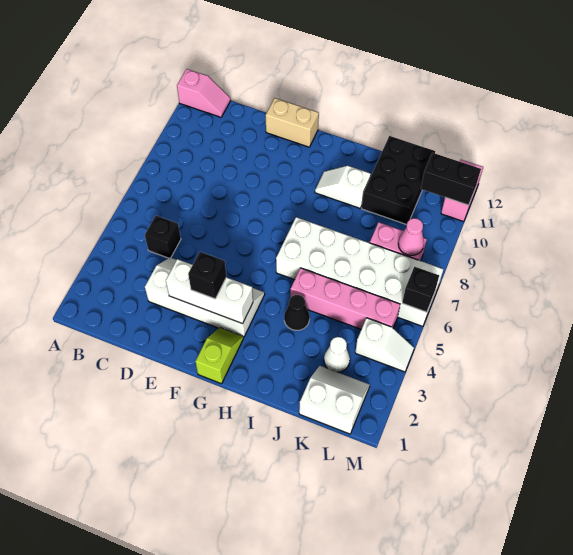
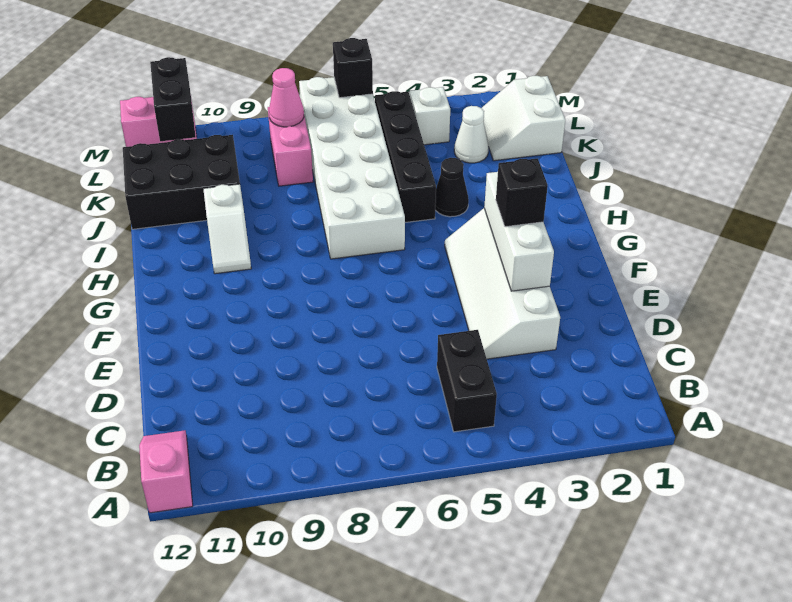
black 1x1 brick [145,216,181,258] -> black 1x2 brick [437,330,497,432]
tan 1x2 brick [266,98,319,147] -> none
lime 1x2 slope [195,328,243,384] -> none
pink 1x4 brick [291,268,400,329] -> black 1x4 brick [375,91,436,222]

